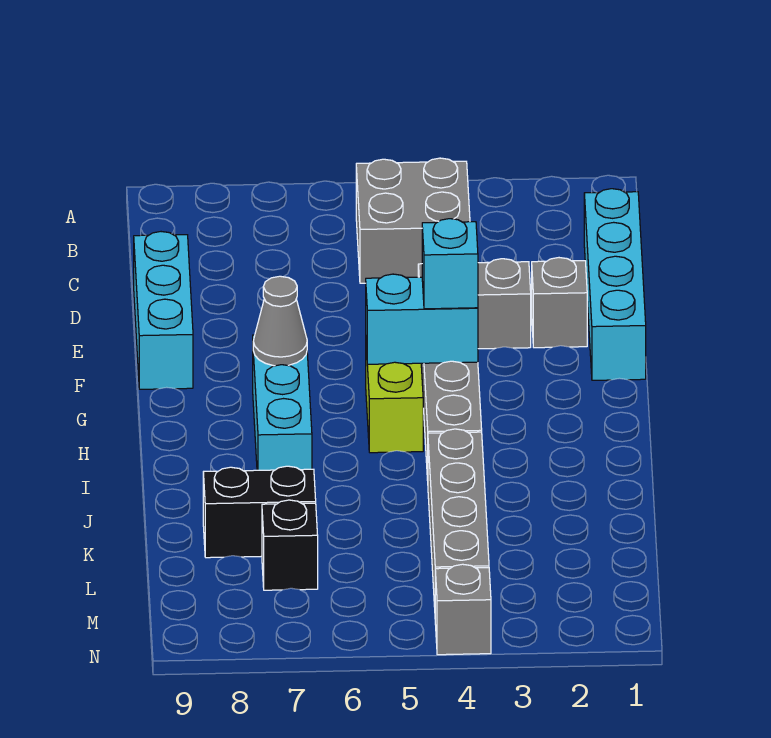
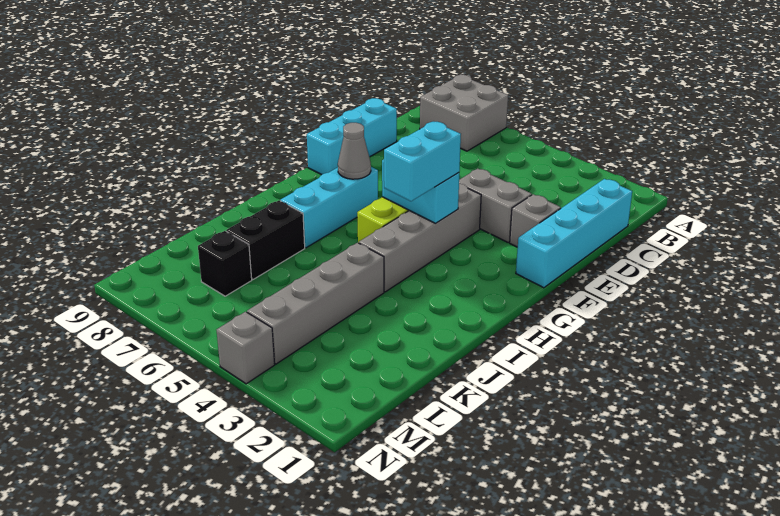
grey 2x2 brick [356,158,470,283] -> grey 2x2 brick moved to [420,75,508,151]
cyan 1x1 brick [422,219,478,309] -> cyan 1x2 brick [384,122,461,201]
black 1x2 brick [203,466,316,558] -> black 1x2 brick turned to [226,201,305,279]

